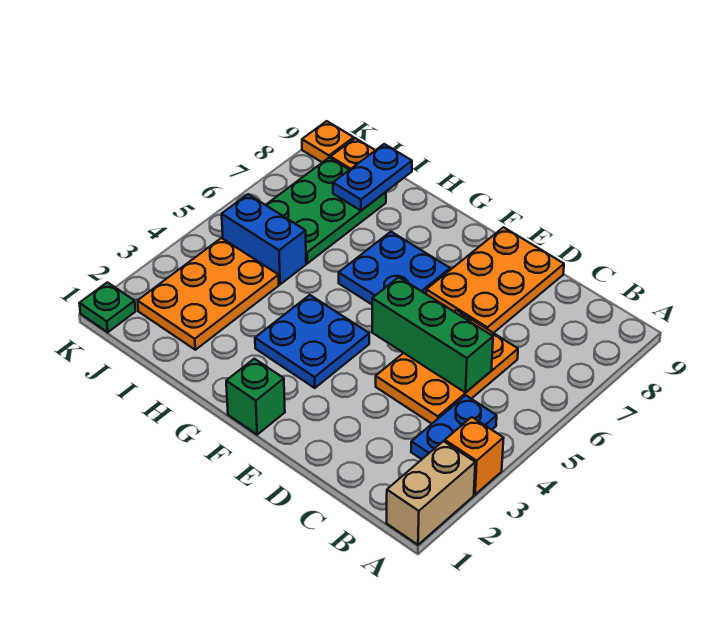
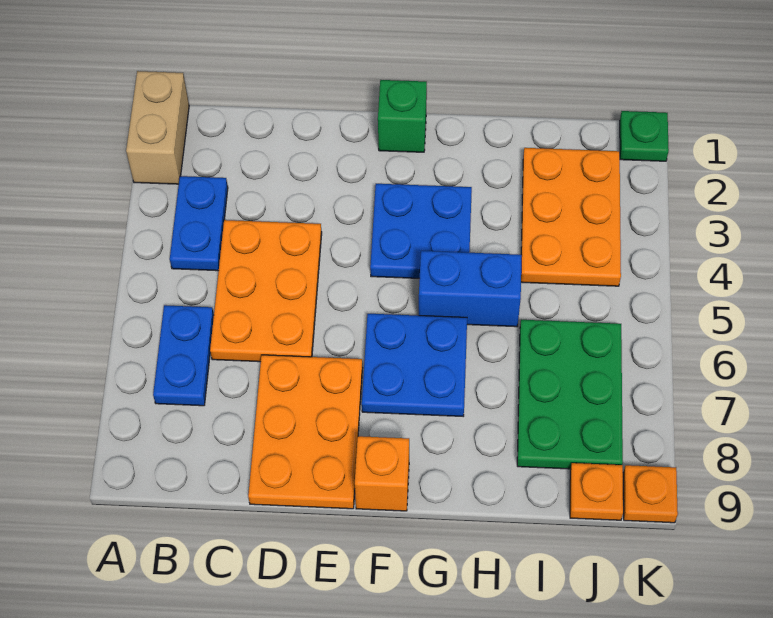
orange 1x1 brick [445,417,504,495] -> orange 1x1 brick moved to [355,436,409,511]
green 1x3 brick [372,277,493,393] -> none
blue 1x2 brick [222,194,306,284] -> blue 1x2 brick moved to [419,251,522,327]
blue 1x2 plate [333,144,412,211] -> blue 1x2 plate moved to [153,305,214,406]

